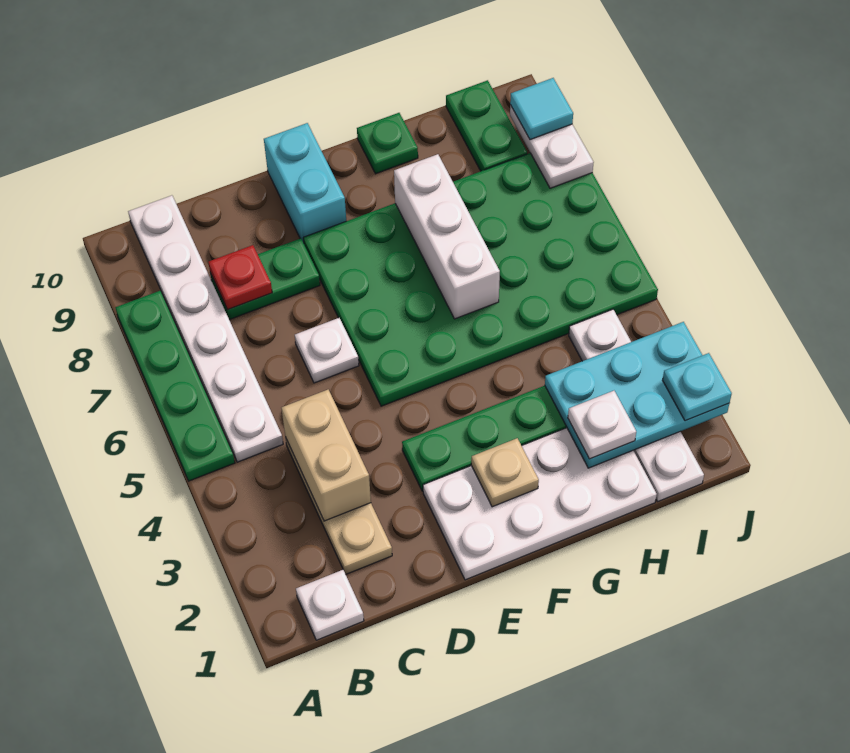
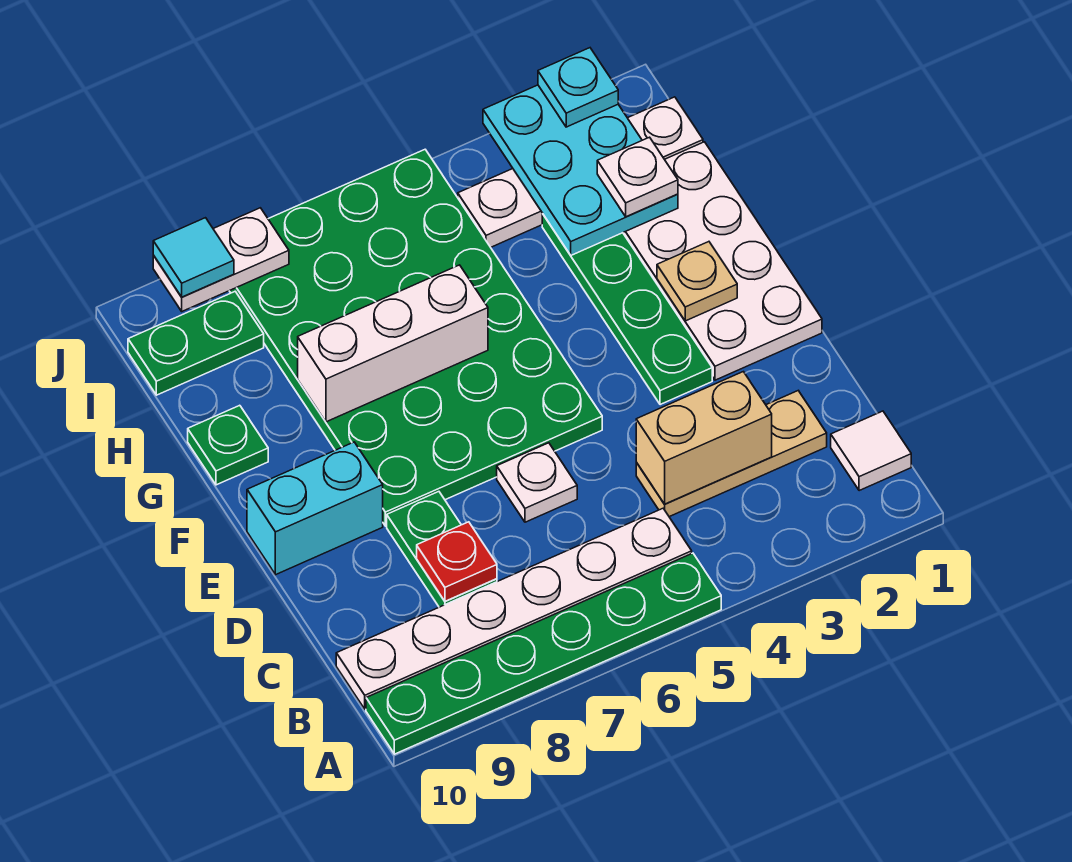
green 1x4 plate [115,291,235,481] -> green 1x6 plate [366,553,721,754]
white 1x1 plate [296,570,364,640] -> white 1x1 tile [831,411,911,491]

